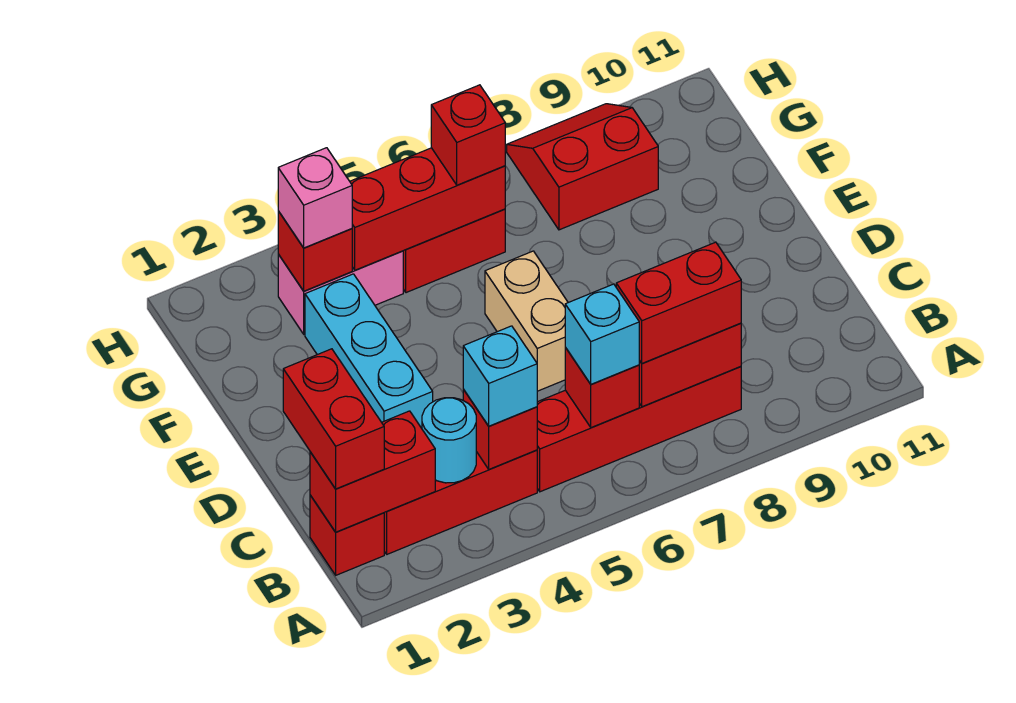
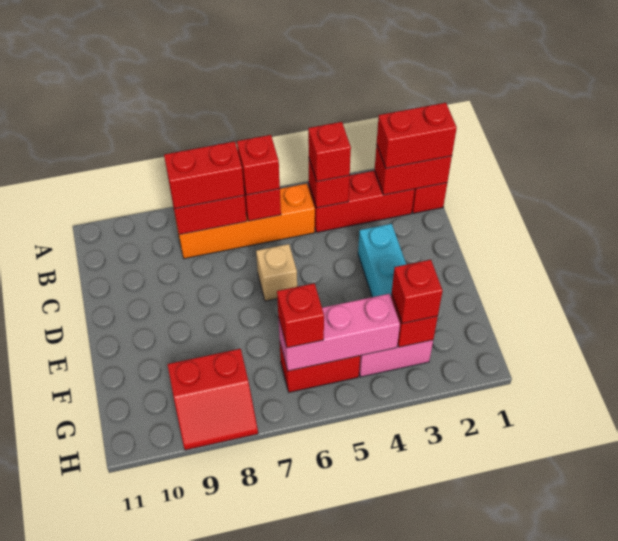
red 1x2 brick [283,349,384,489] -> red 1x2 brick turned to [377,103,457,168]
cyan 1x1 round brick [422,398,476,483] -> none
cyan 1x1 brick [463,326,537,426] -> red 1x1 brick [308,122,351,181]
red 1x4 brick [537,366,741,492] -> orange 1x4 brick [175,184,315,259]
cyan 1x1 brick [565,284,639,384] -> red 1x1 brick [237,135,280,195]
tan 1x2 brick [485,251,568,391] -> tan 1x1 brick [256,244,297,301]
pink 1x1 brick [278,148,352,248] -> red 1x1 brick [392,260,443,323]
red 1x3 brick [350,148,505,270] -> pink 1x3 brick [278,294,400,371]

